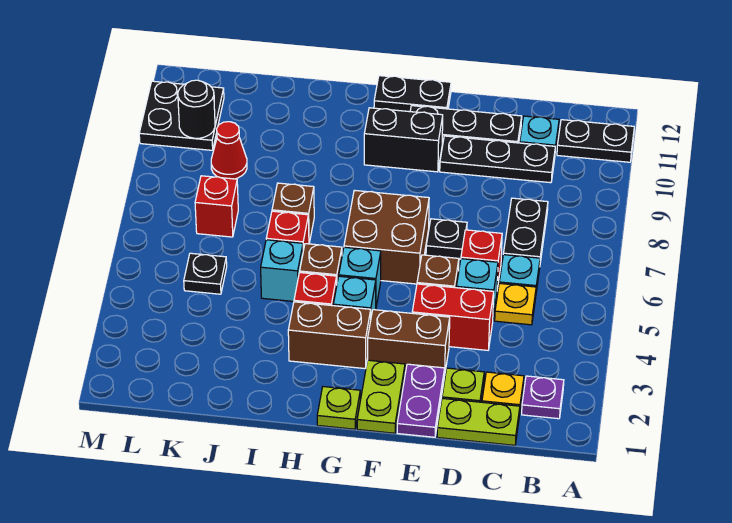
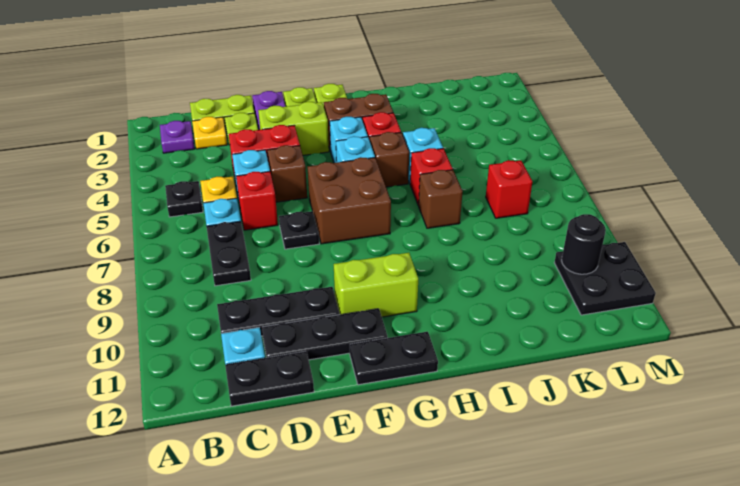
black 1x2 plate [557,120,634,162] -> black 1x2 plate moved to [225,351,314,406]
brown 1x2 brick [368,310,450,376] -> lime 1x2 brick [258,102,329,155]
black 1x2 brick [364,108,443,172] -> lime 1x2 brick [334,253,418,317]
black 1x1 plate [184,253,227,294] -> black 1x1 plate moved to [165,181,203,217]
red 1x1 cone [211,122,247,179] -> none

